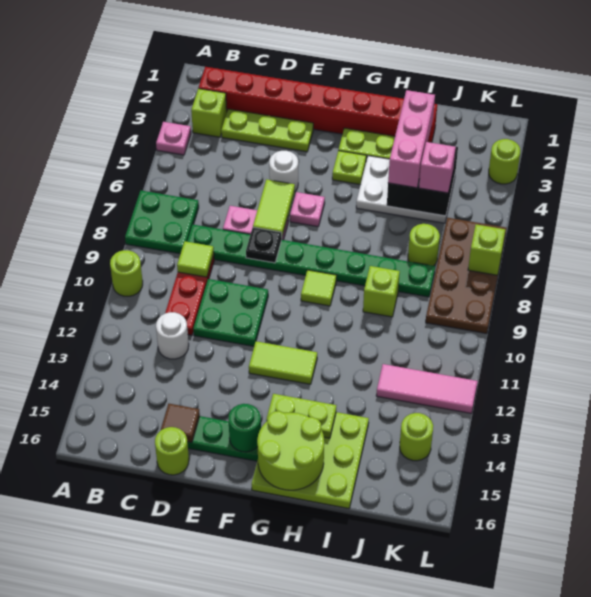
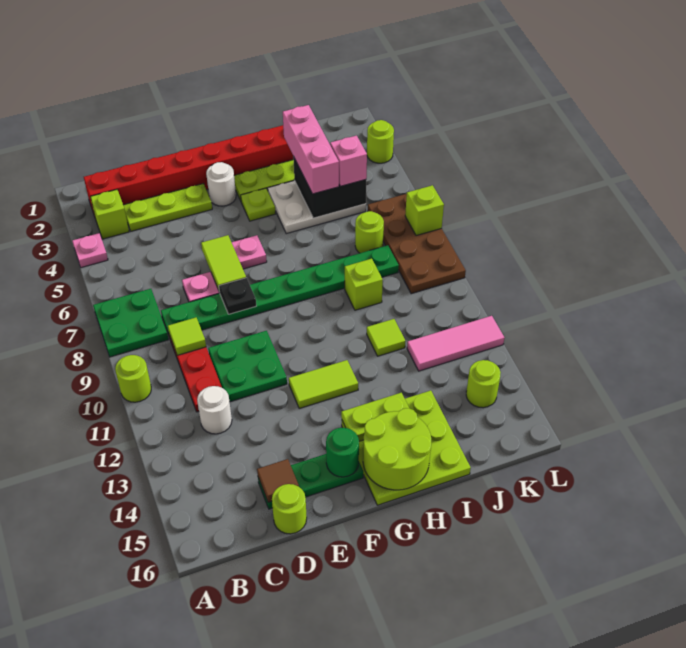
white 1x1 round brick [269,151,298,191] -> white 1x1 round brick moved to [206,162,236,206]
lime 1x1 tile [301,270,337,306] -> lime 1x1 tile moved to [367,319,406,356]

